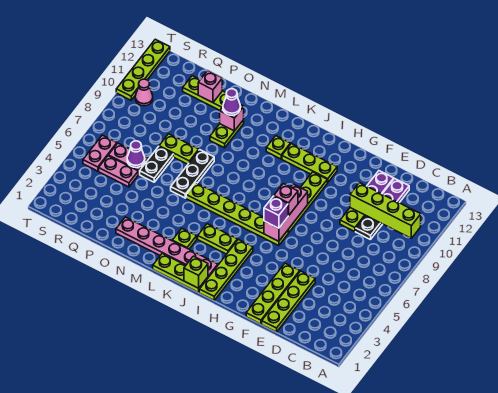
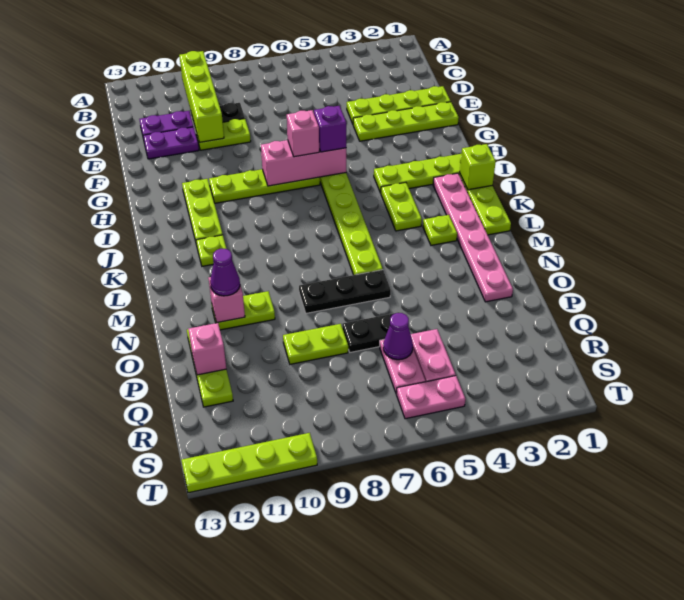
lime 1x2 plate [159,134,199,164] -> lime 1x2 plate turned to [283,324,348,364]
pink 1x1 cone [135,79,153,106] -> none

